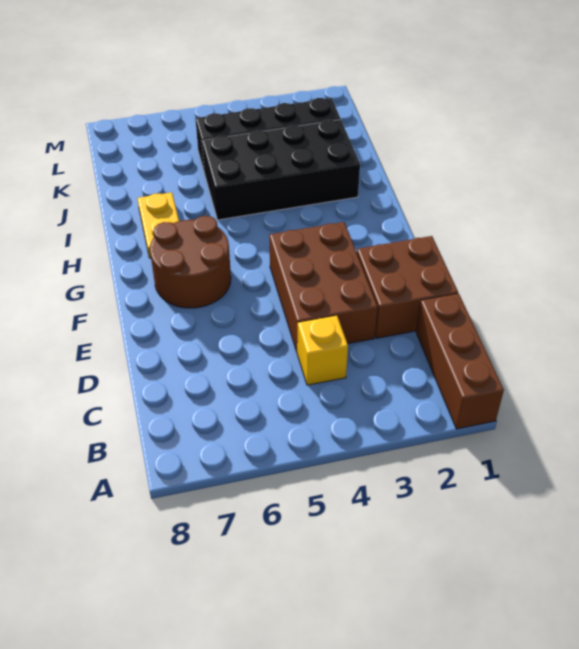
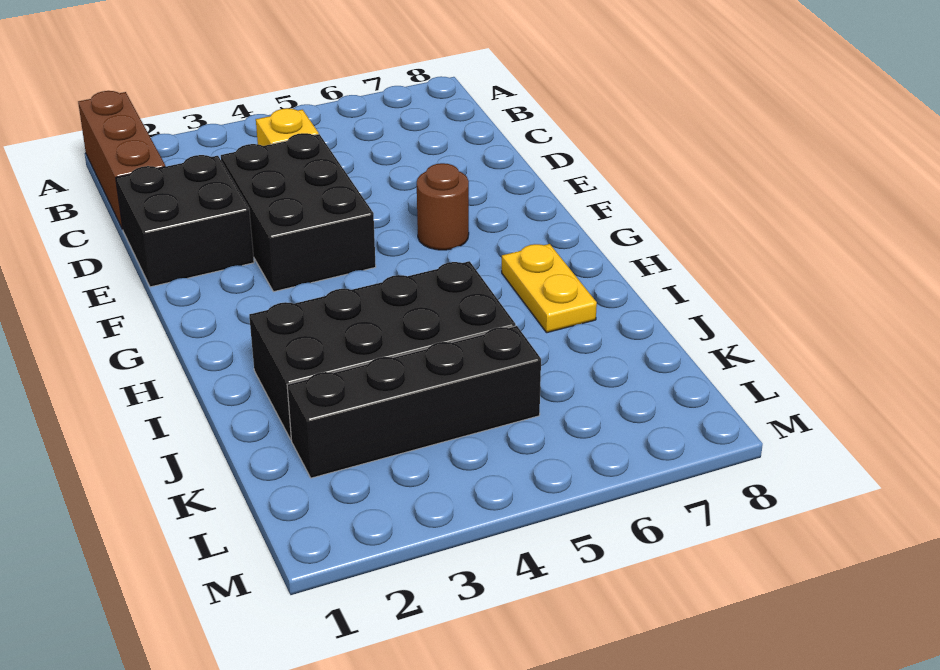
brown 2x2 brick [357,236,458,338] -> black 2x2 brick [116,155,254,287]
brown 2x3 brick [269,222,378,352] -> black 2x3 brick [221,133,376,292]
brown 2x2 round brick [150,216,231,308] -> brown 1x1 round brick [417,163,469,250]

